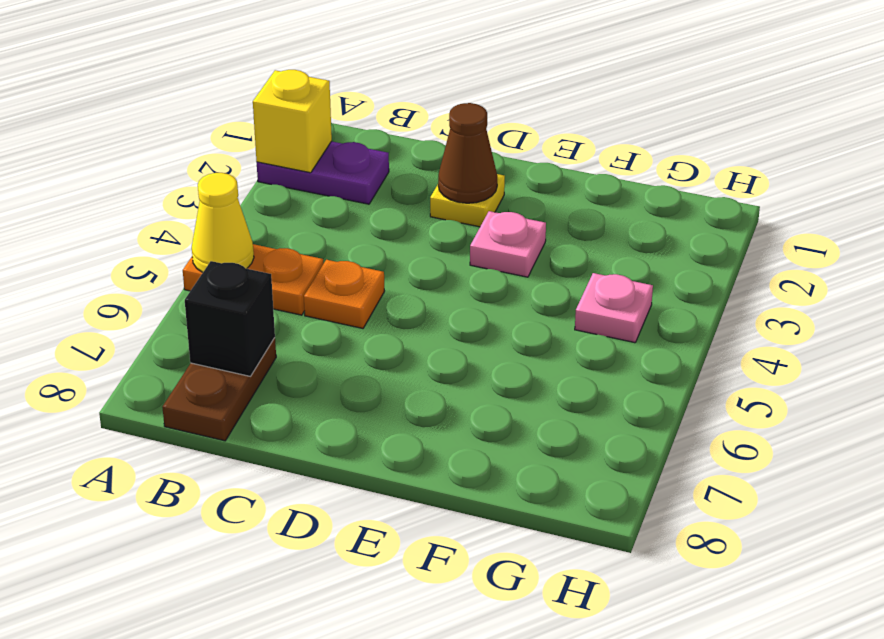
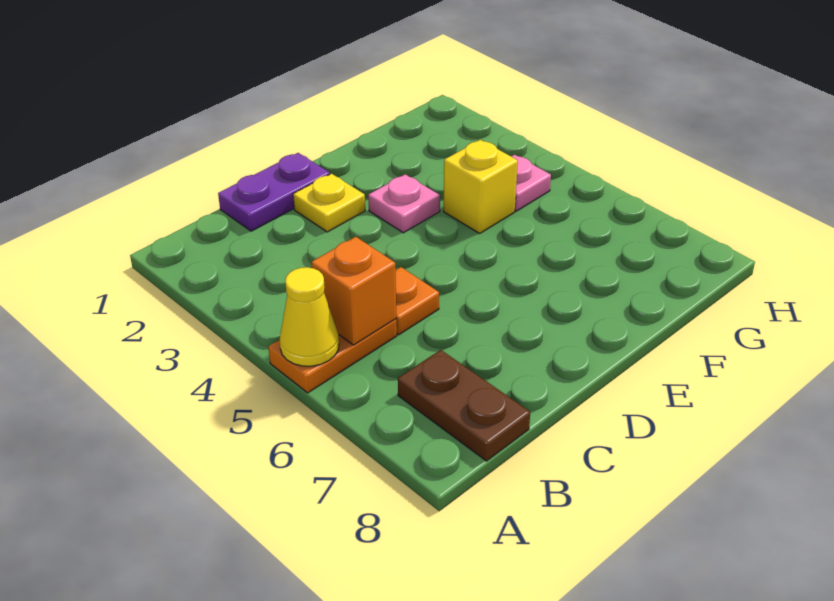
purple 1x2 plate [257,141,389,204] -> purple 1x2 plate moved to [218,153,330,231]
yellow 1x1 brick [253,70,332,173] -> yellow 1x1 brick moved to [444,140,518,233]
none -> orange 1x1 brick [311,237,396,345]
black 1x1 brick [185,261,275,376] -> none
brown 1x1 cone [438,103,497,203] -> none

